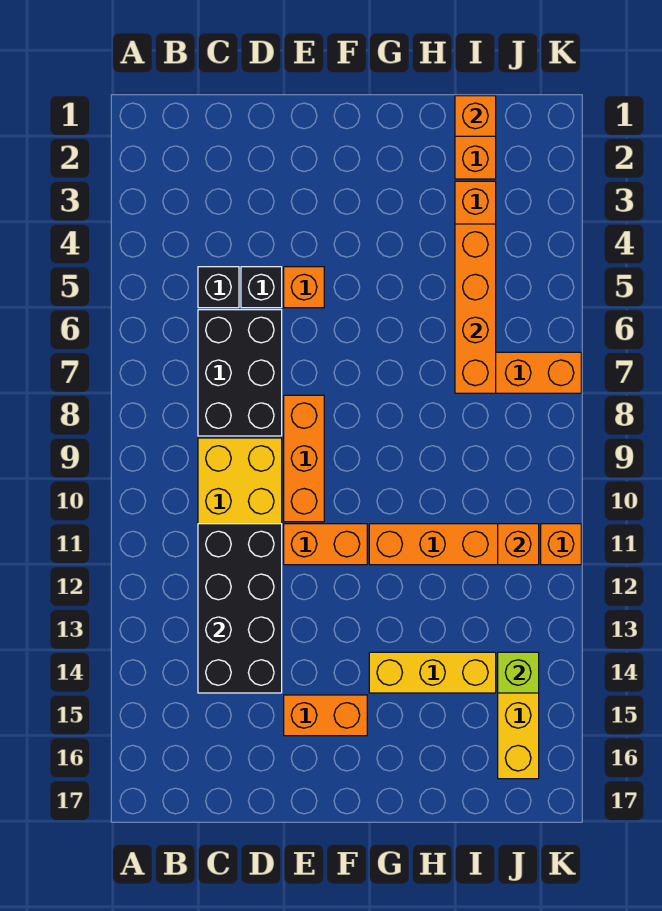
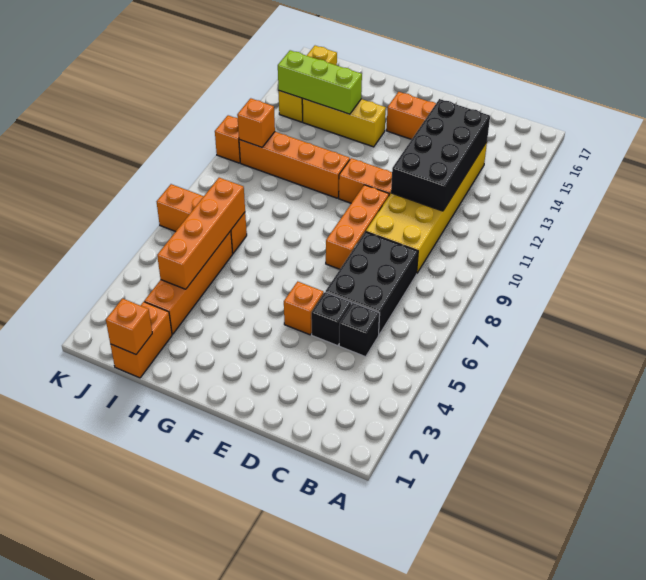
lime 1x1 brick [498,652,539,693] -> lime 1x3 brick [278,50,362,114]

